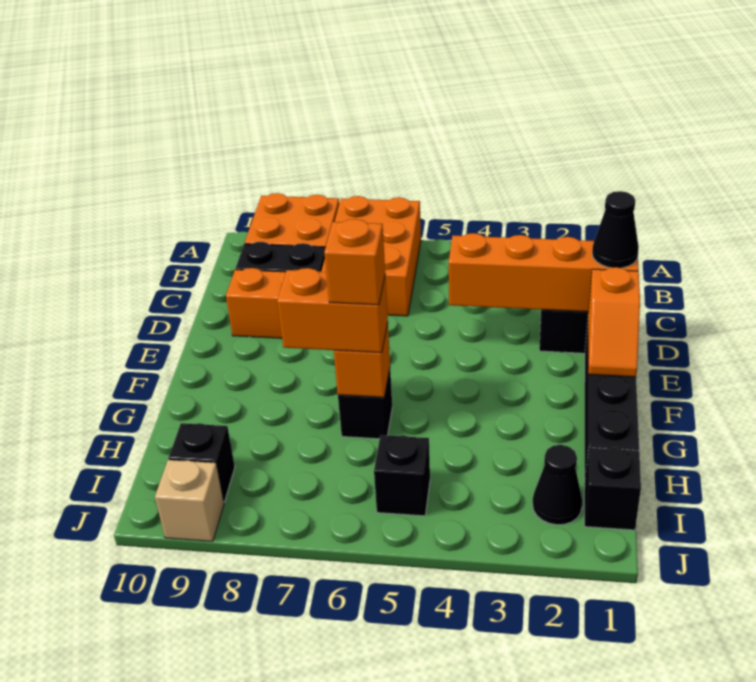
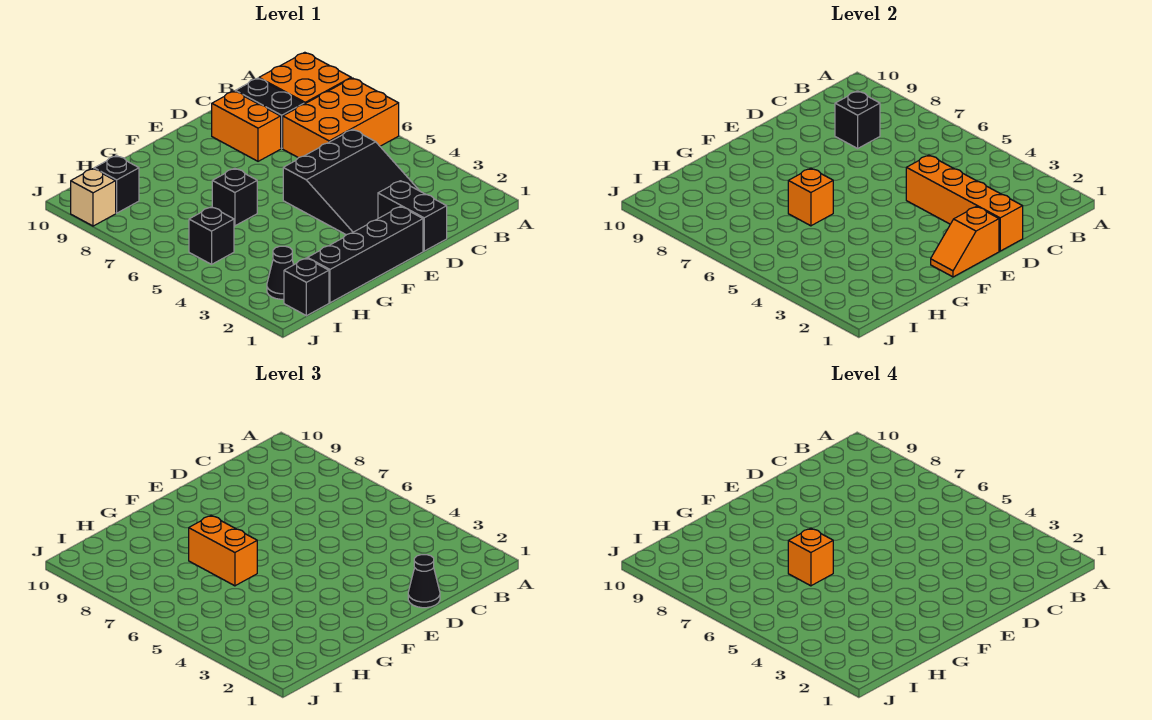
none -> black 3x3 slope [283,129,418,235]
none -> black 1x1 brick [835,91,880,148]

